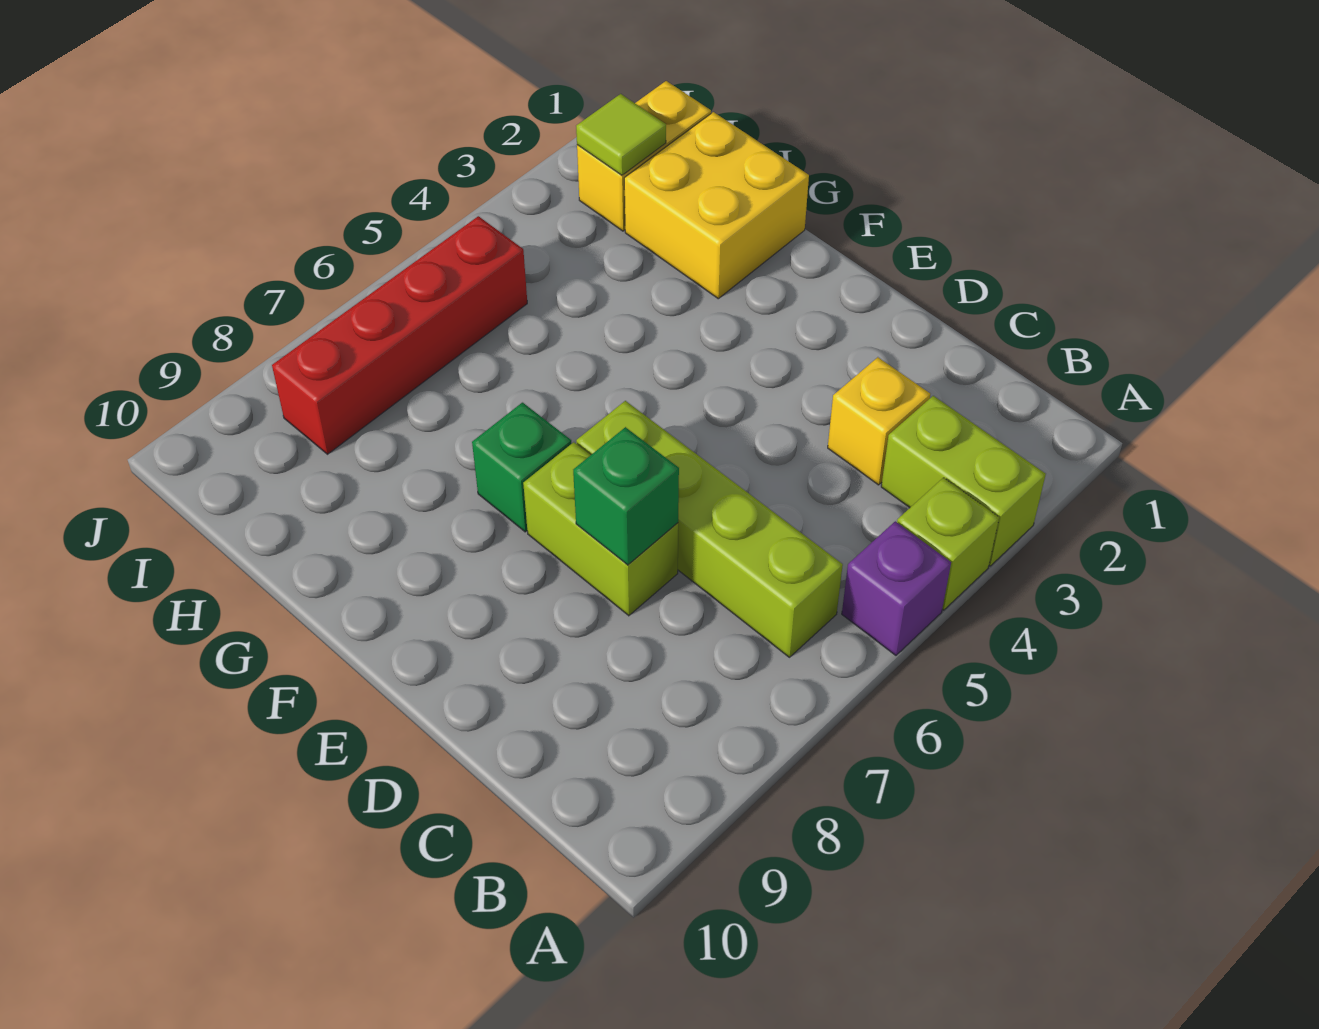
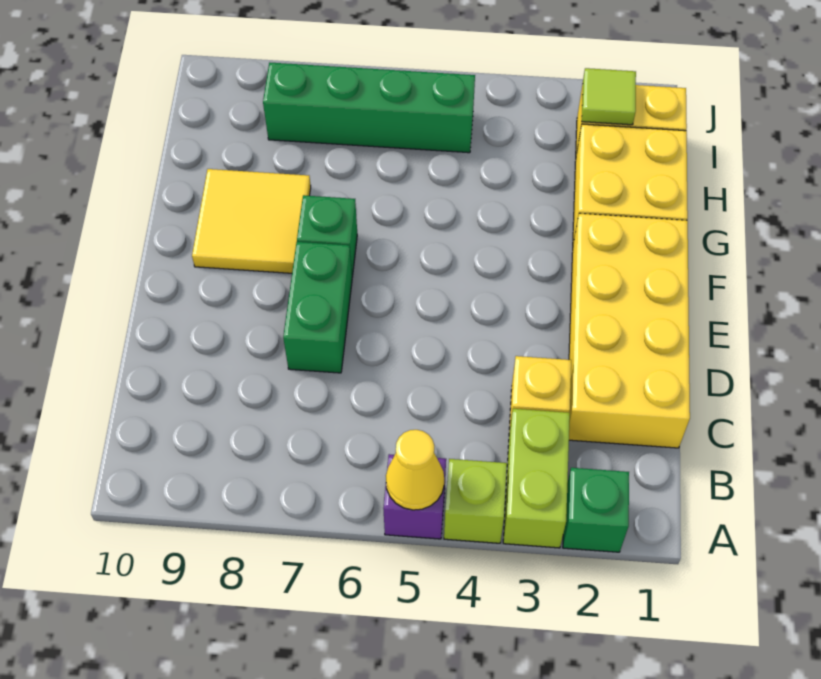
none -> yellow 1x1 cone [386,430,444,510]
lime 1x4 brick [576,401,843,657] -> none
none -> yellow 2x4 brick [569,213,690,448]
lime 1x2 brick [523,442,678,616] -> green 1x2 brick [283,242,352,373]
green 1x1 brick [573,427,679,565] -> green 1x1 brick moved to [563,468,629,552]
none -> yellow 2x2 tile [192,169,311,273]
red 1x4 brick [272,216,527,454] -> green 1x4 brick [263,63,475,153]

